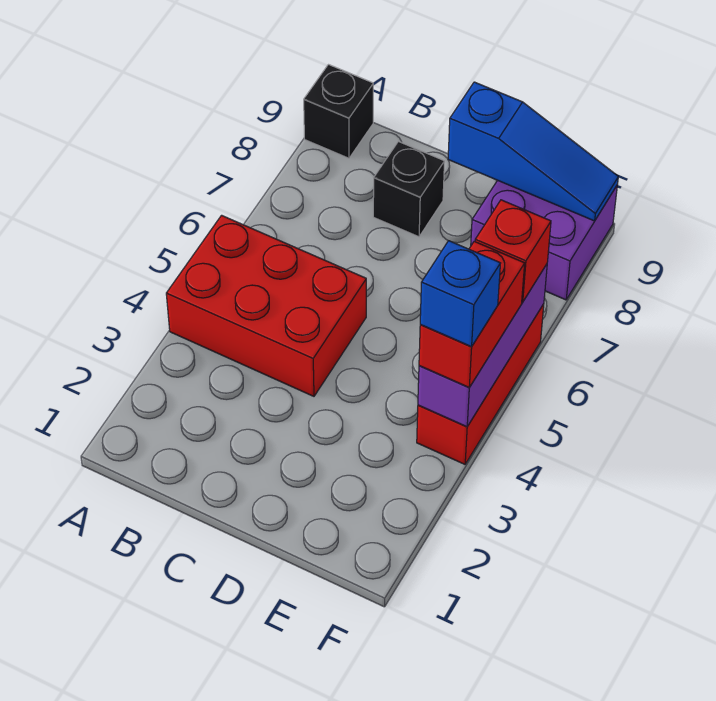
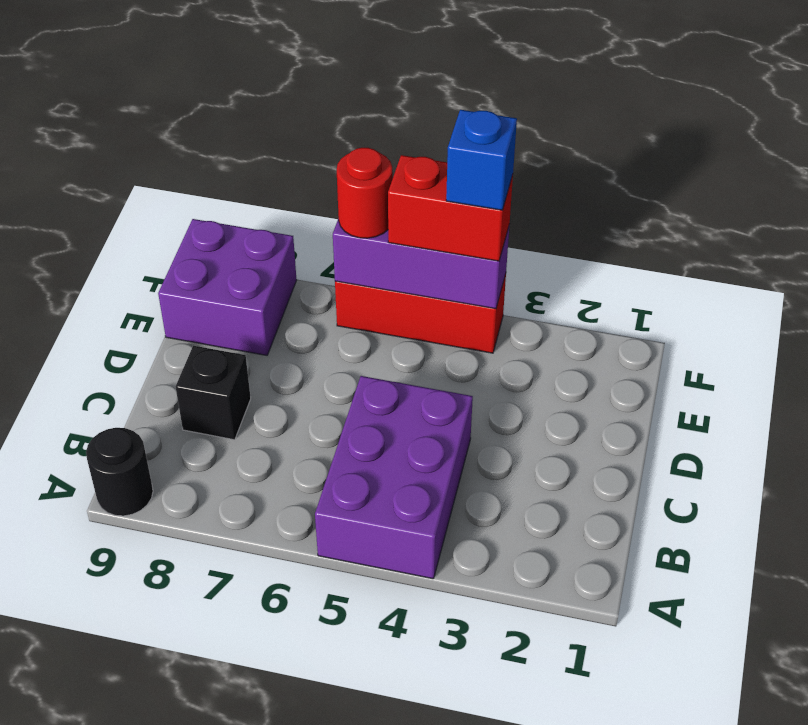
red 2x3 brick [166,215,366,396] -> purple 2x3 brick [315,376,473,579]
black 1x1 brick [304,65,373,158] -> black 1x1 round brick [86,428,153,516]
blue 1x3 slope [448,82,618,221] -> none
red 1x1 brick [475,200,551,302] -> red 1x1 round brick [337,148,393,238]

